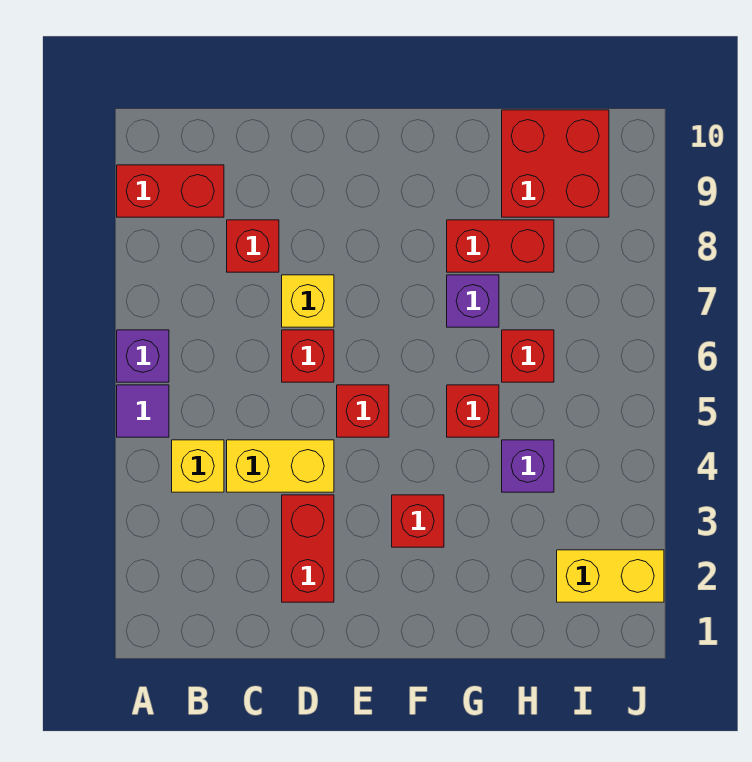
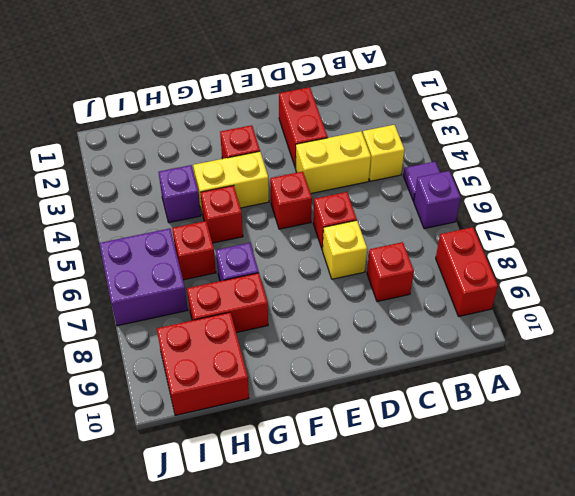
red 1x2 brick [117,165,224,217] -> red 1x2 brick turned to [436,227,498,317]
yellow 1x2 brick [557,550,664,602] -> yellow 1x2 brick moved to [193,151,269,215]
none -> purple 2x2 brick [99,228,188,326]

